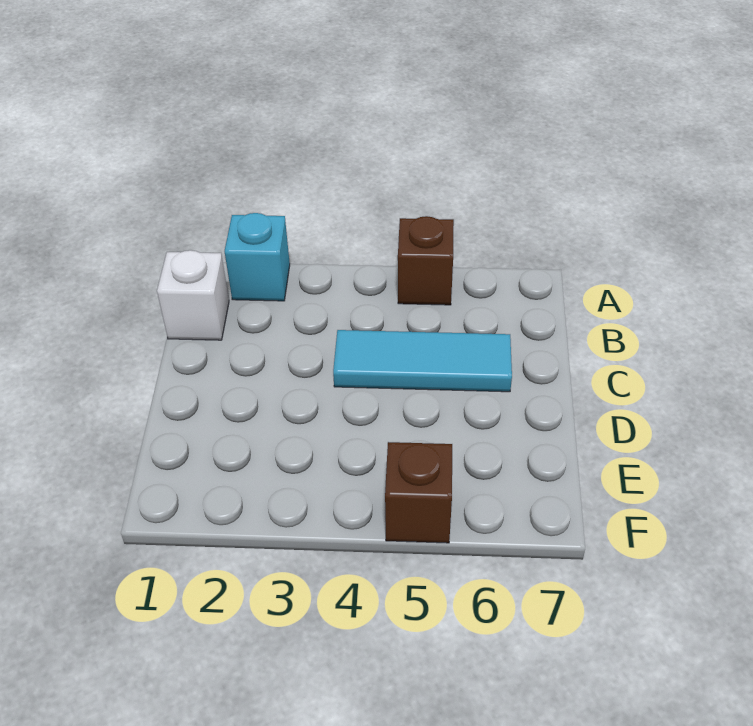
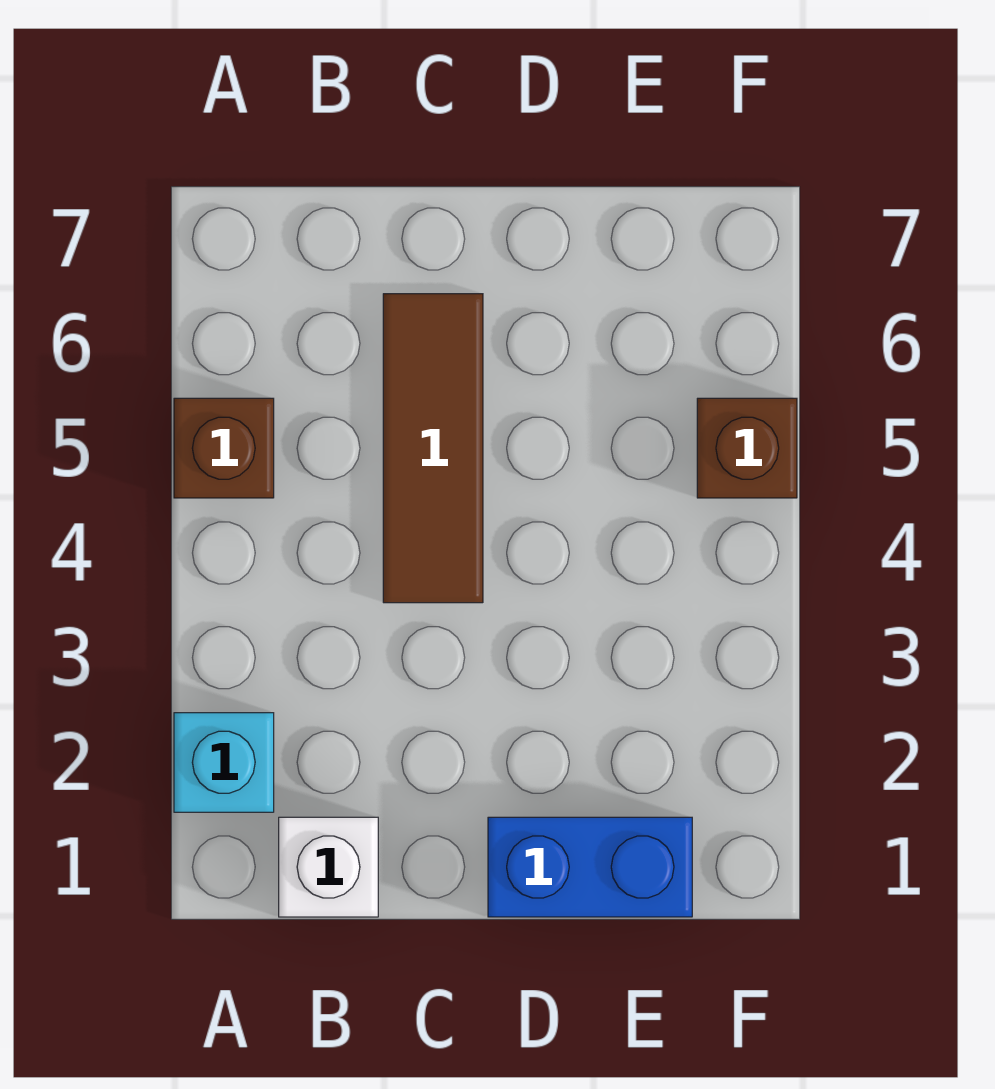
cyan 1x3 tile [333,330,512,392] -> brown 1x3 tile [383,294,483,603]
none -> blue 1x2 brick [488,817,692,917]

